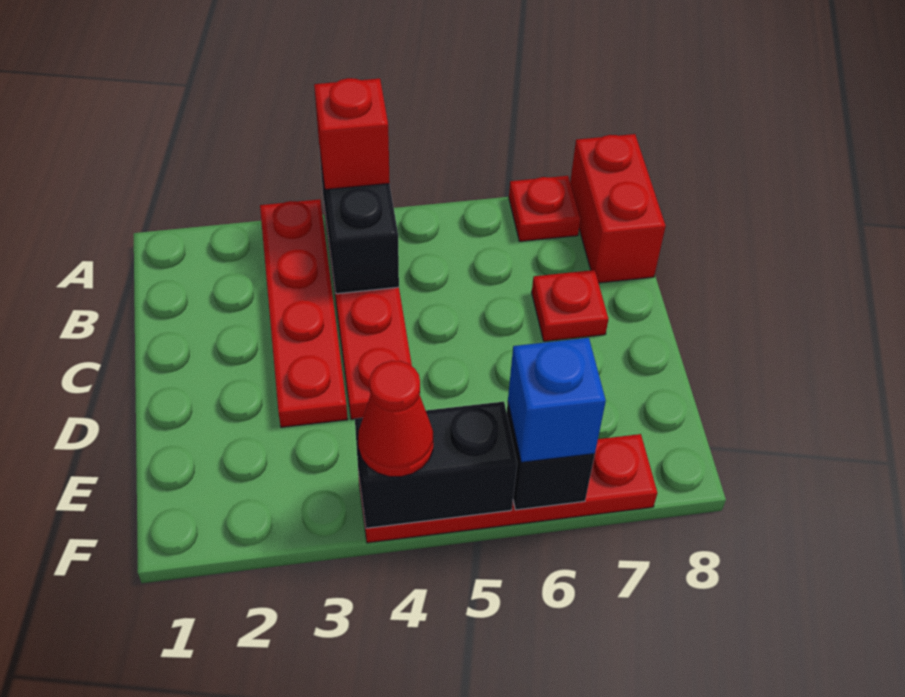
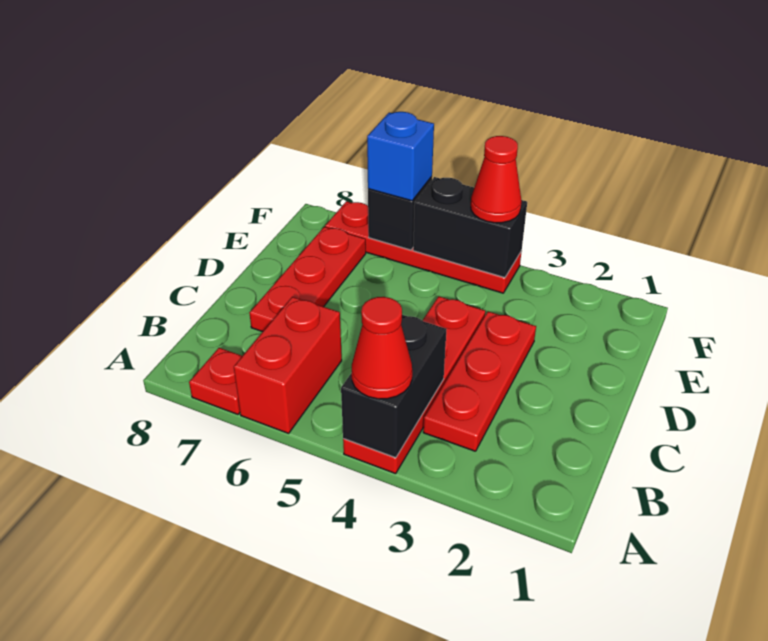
red 1x4 plate [260,199,348,427] -> red 1x3 plate [423,311,536,451]
red 1x1 brick [314,78,390,190] -> red 1x1 cone [352,297,412,399]
red 1x2 brick [570,134,666,283] -> red 1x2 brick moved to [234,297,342,433]
red 1x1 plate [532,270,608,341] -> red 1x3 plate [250,227,366,332]

